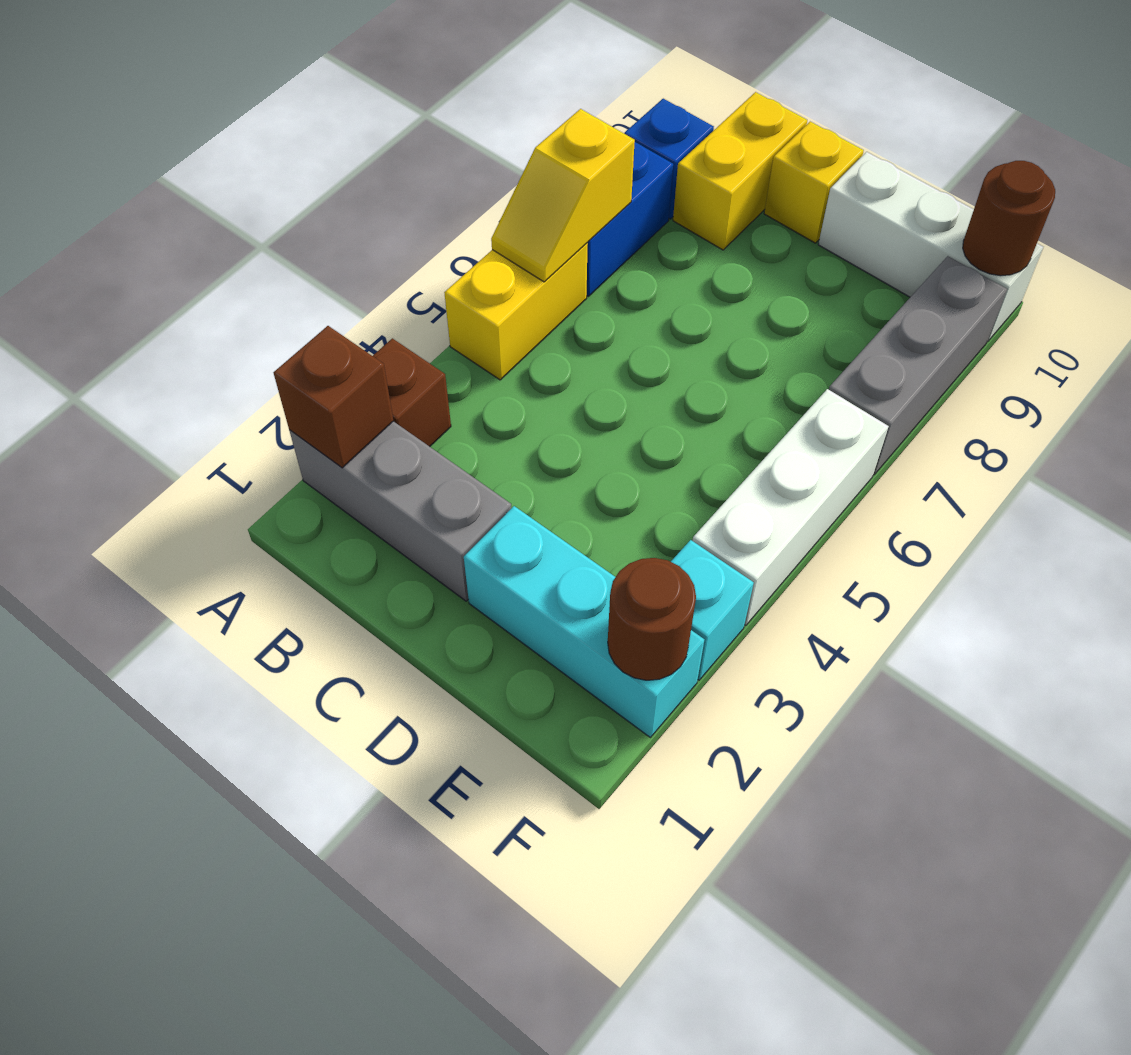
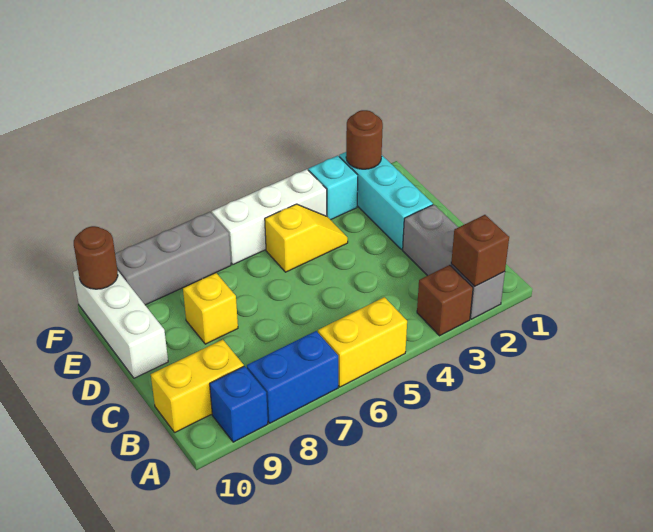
yellow 1x2 slope [491,109,635,282] -> yellow 1x2 slope moved to [265,204,348,272]
yellow 1x1 brick [764,122,864,243] -> yellow 1x1 brick moved to [183,273,238,344]

